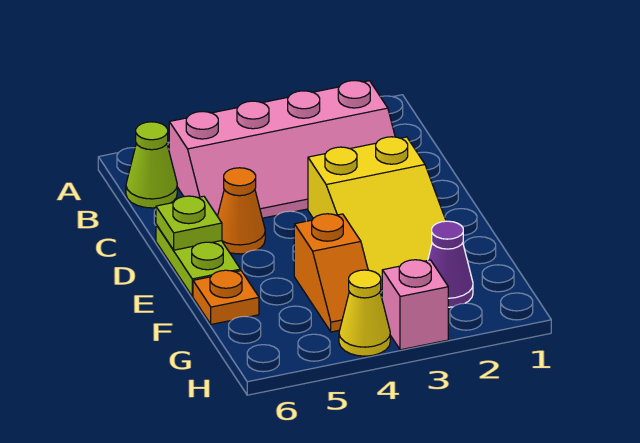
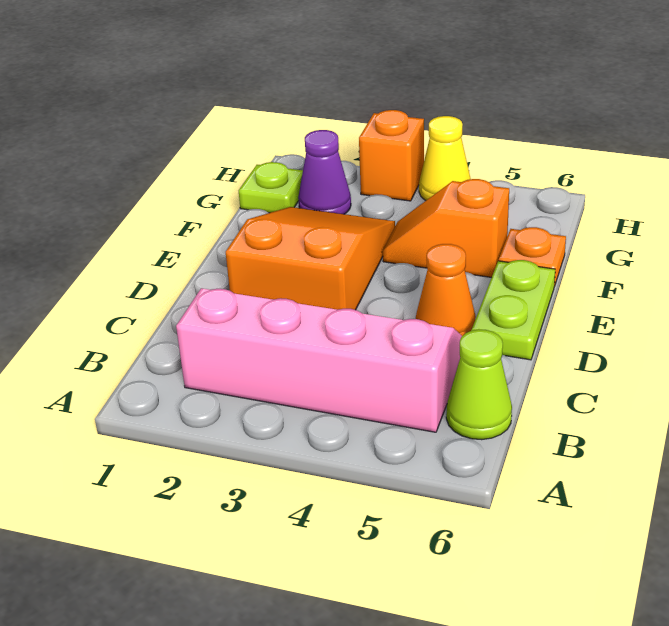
yellow 2x3 slope [308,137,446,290] -> orange 2x3 slope [226,207,395,310]
lime 1x1 plate [156,196,222,250] -> lime 1x1 plate moved to [239,162,303,213]
orange 1x2 slope [294,214,368,332] -> orange 1x2 slope turned to [383,179,509,278]
pink 1x1 brick [382,260,448,350] -> orange 1x1 brick [359,110,424,201]

